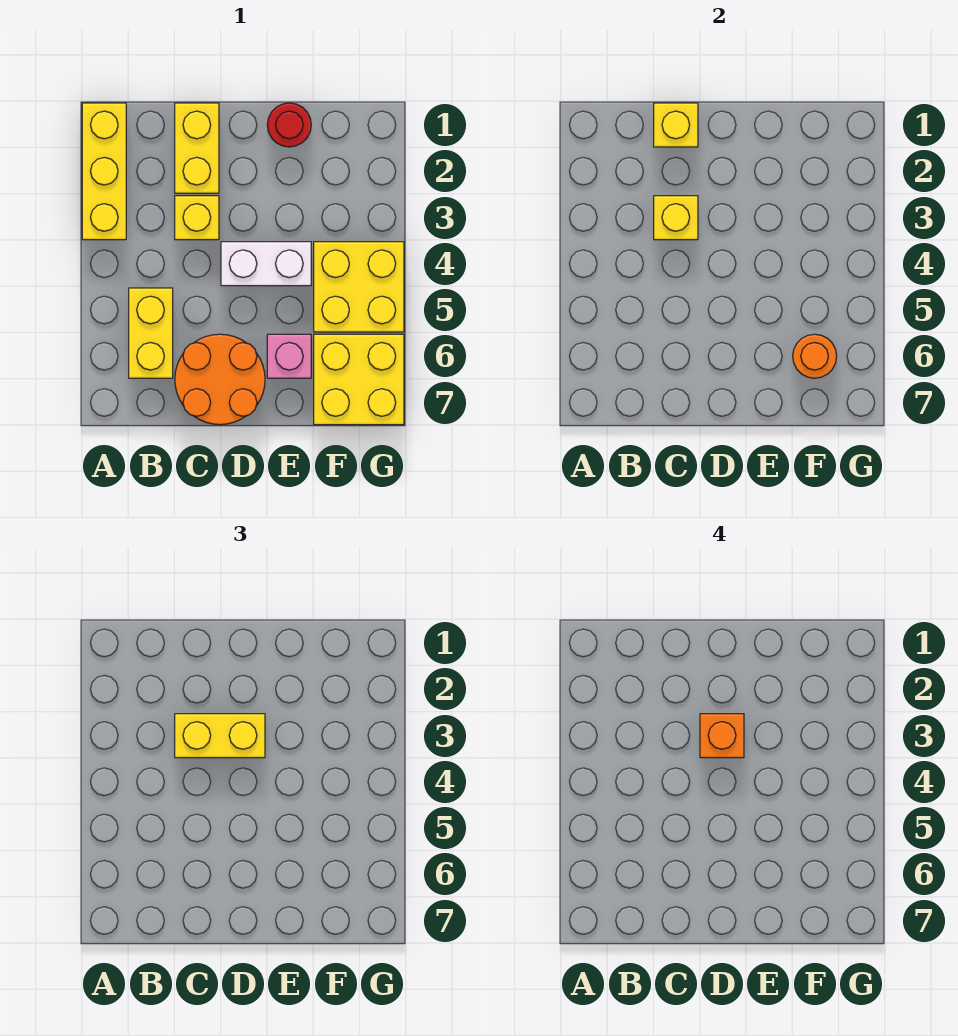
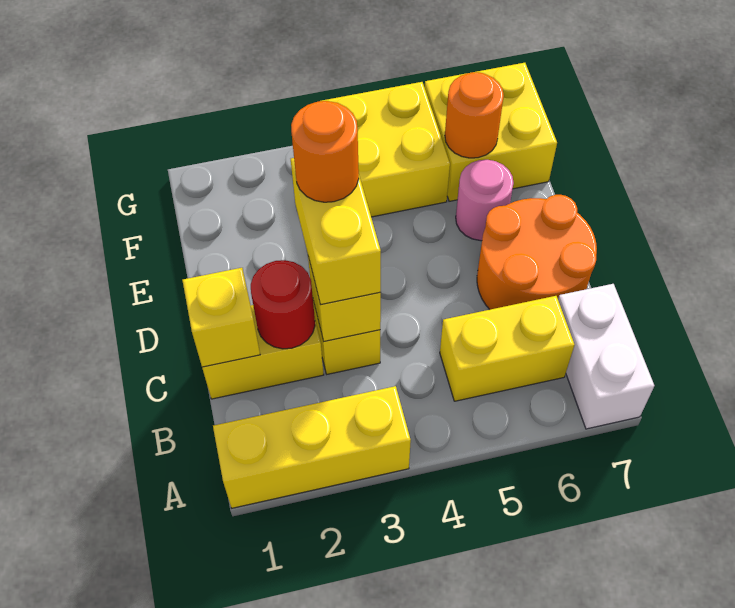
orange 1x1 brick [700,714,744,758] -> orange 1x1 round brick [291,101,359,202]
white 1x2 brick [221,242,311,286] -> white 1x2 brick moved to [558,284,654,429]
red 1x1 round brick [267,103,311,147] -> red 1x1 round brick moved to [251,260,315,349]
pink 1x1 brick [267,334,311,378] -> pink 1x1 round brick [456,160,514,241]

